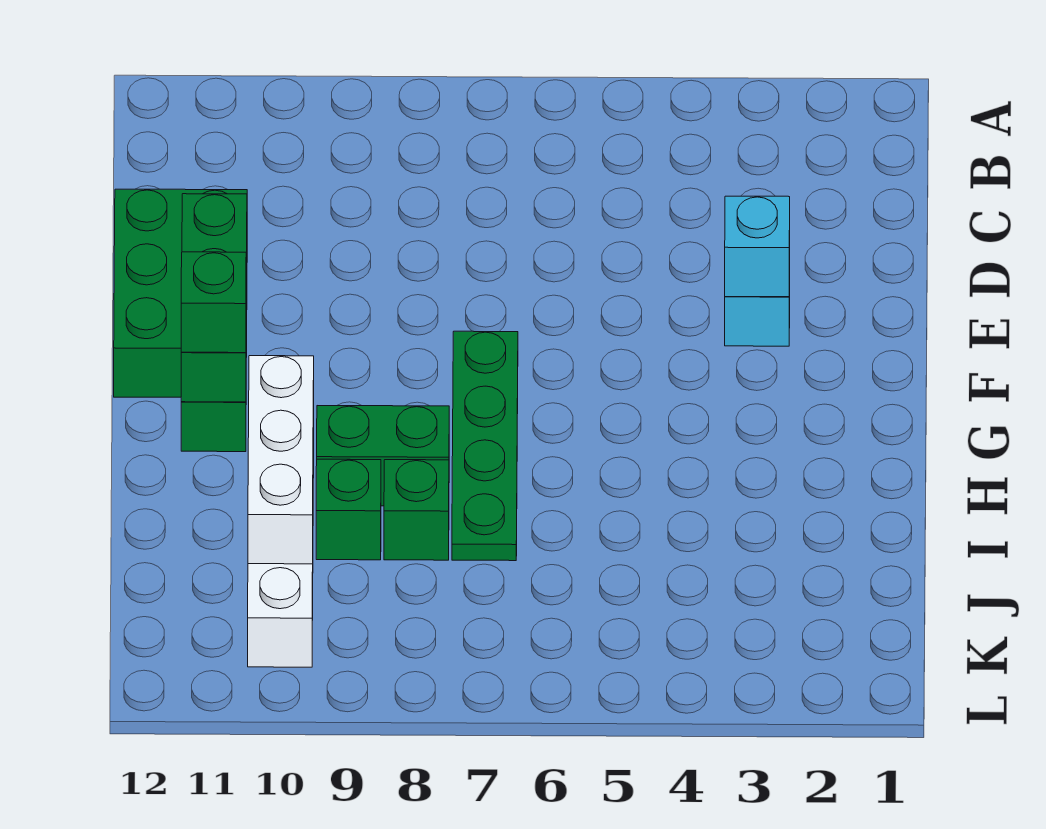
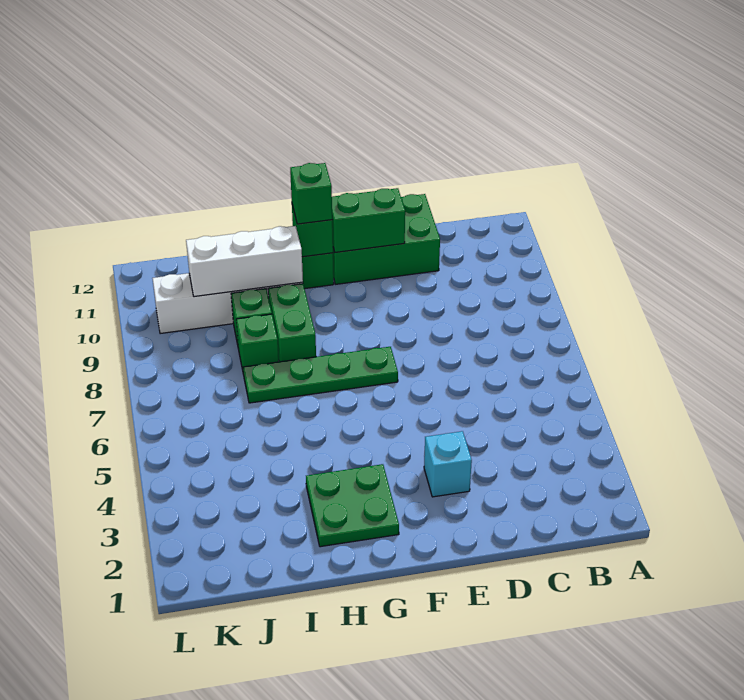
cyan 1x1 brick [725,196,790,297] -> none
none -> green 2x2 plate [306,464,399,547]

